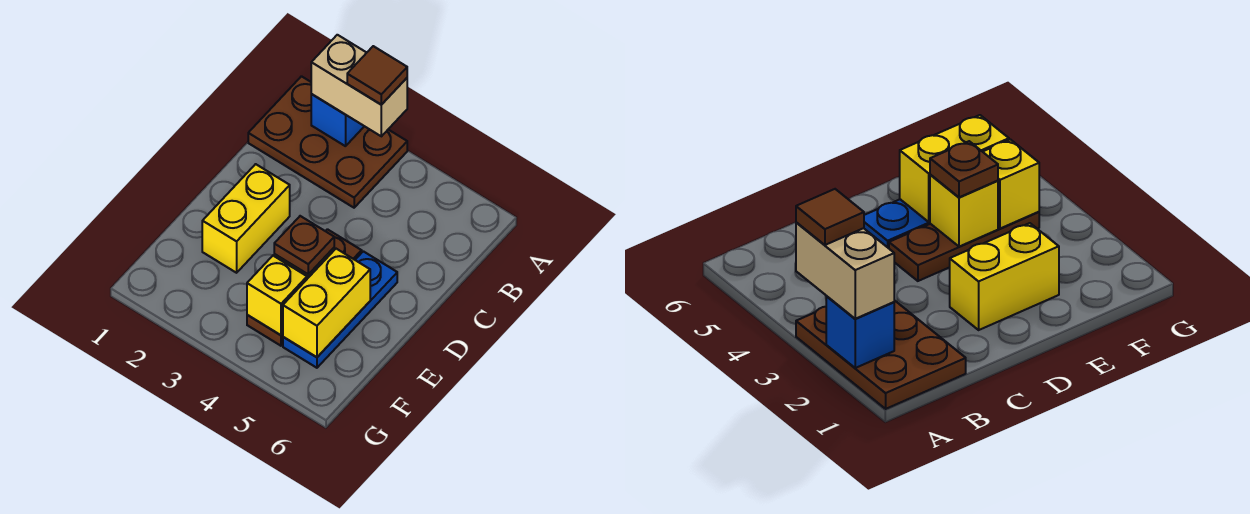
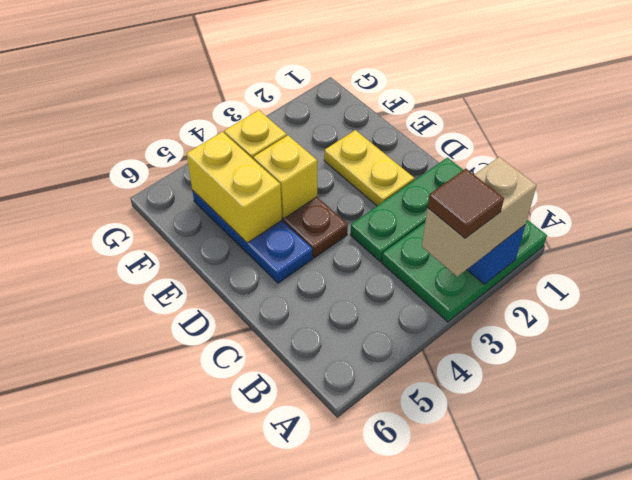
brown 2x3 plate [248,76,407,208] -> green 2x3 plate [382,220,547,322]
none -> green 1x3 plate [350,157,463,262]
yellow 1x2 brick [202,164,290,273] -> yellow 1x2 plate [324,130,414,206]
brown 1x1 plate [274,216,334,274] -> none

